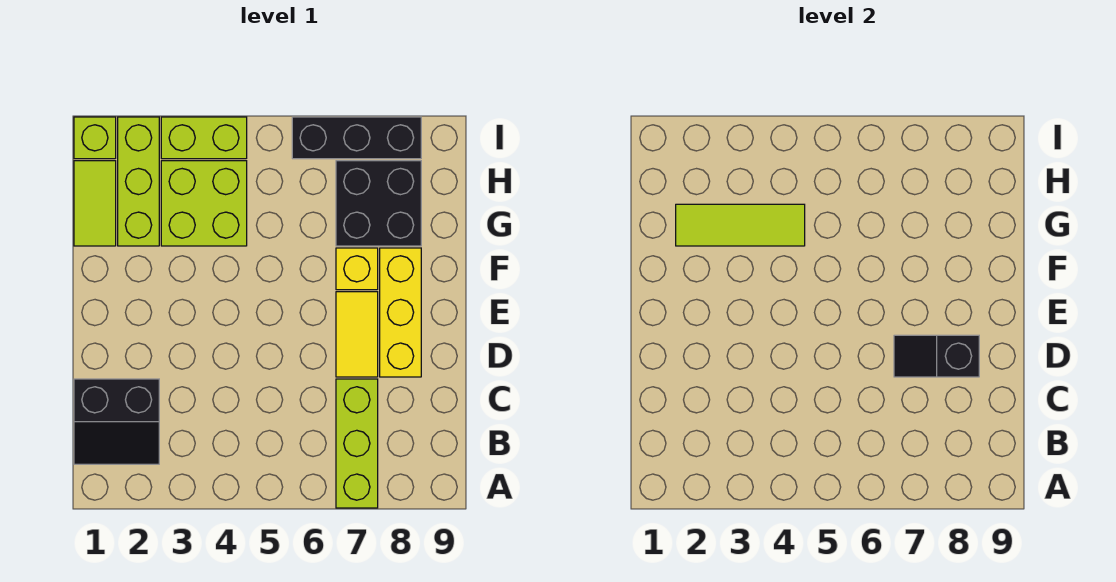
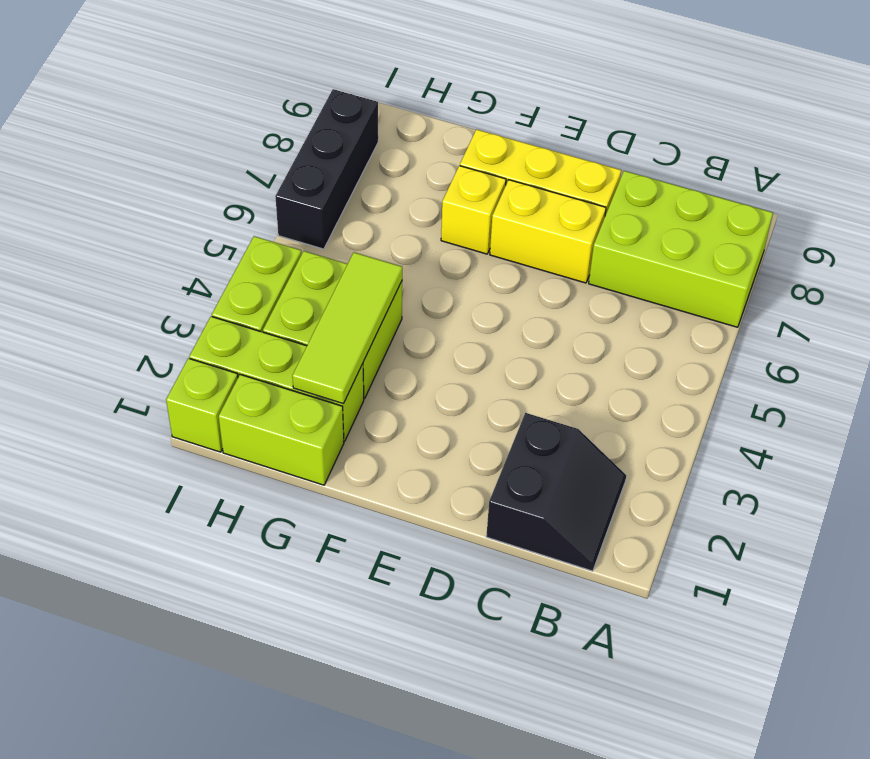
lime 1x3 brick [336,379,378,508] -> lime 2x3 brick [589,171,773,327]
yellow 1x2 tile [336,292,378,377] -> yellow 1x2 brick [490,180,606,283]
black 1x2 slope [894,335,979,377] -> none
lime 1x2 tile [74,161,116,246] -> lime 1x2 brick [219,374,344,485]
black 2x2 brick [336,161,421,246] -> none

